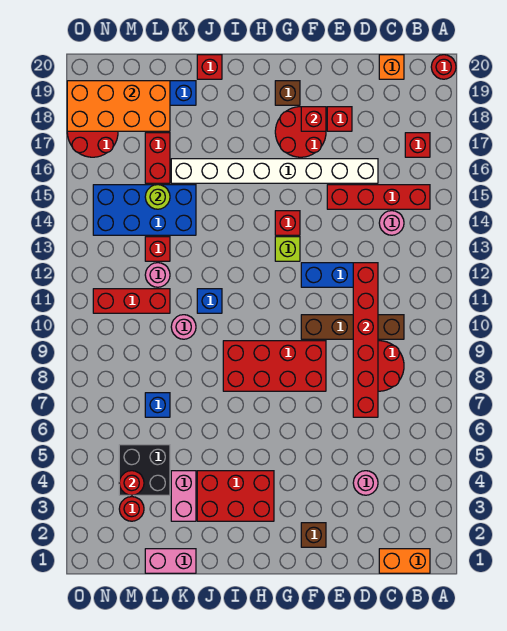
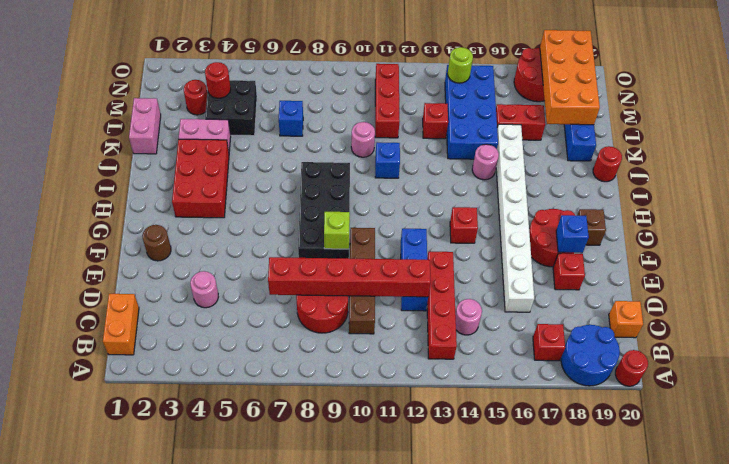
none -> blue 2x2 round brick [561,325,620,386]
red 1x4 brick [327,185,430,209] -> red 1x4 brick moved to [427,252,457,359]
brown 1x1 brick [301,523,326,547] -> brown 1x1 round brick [142,225,171,261]
red 2x4 brick [223,341,326,391] -> black 2x4 brick [298,162,350,258]
red 1x1 brick [301,107,326,131] -> blue 1x1 brick [556,215,589,253]
lime 1x1 brick [275,237,300,261] -> lime 1x1 brick moved to [324,212,350,249]
red 1x1 brick [197,55,222,79] -> red 1x1 round brick [593,146,622,182]
pink 1x1 round brick [145,263,170,287] -> pink 1x1 round brick moved to [472,144,499,180]
lime 1x1 round brick [145,185,170,209] -> lime 1x1 round brick moved to [448,47,473,83]

